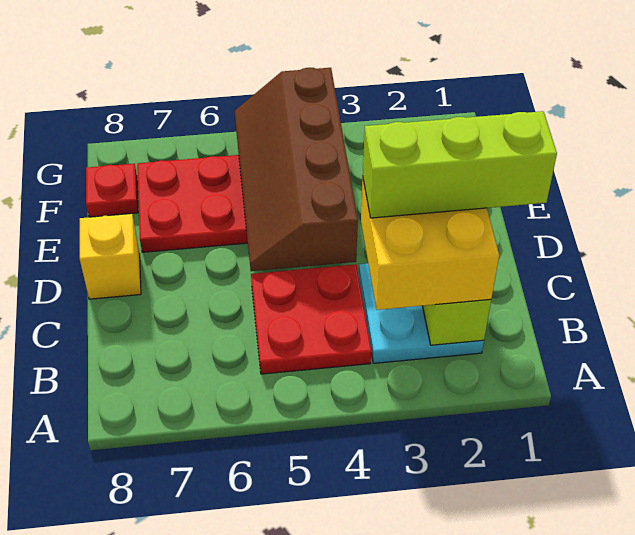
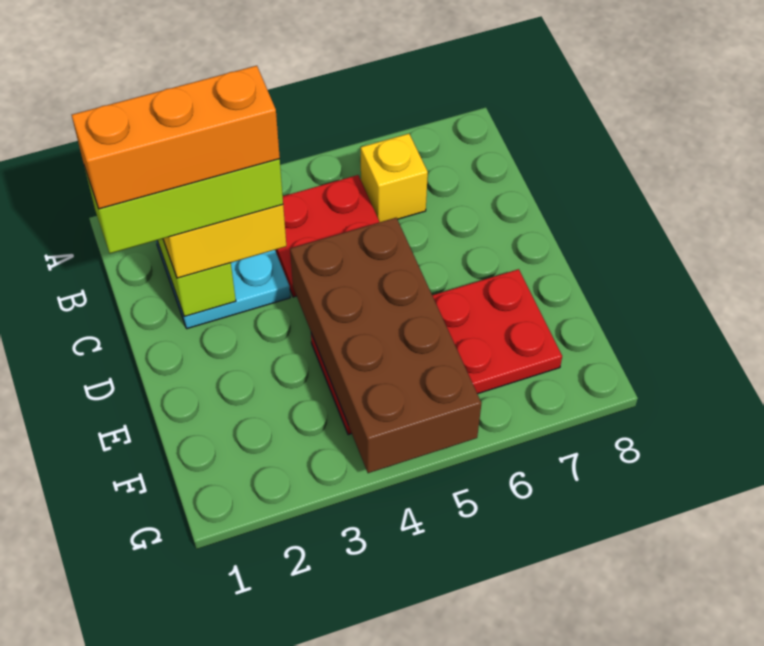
none -> orange 1x3 brick [72,66,280,209]
brown 2x4 slope [235,68,358,271] -> brown 2x4 brick [290,218,482,473]
yellow 1x1 brick [80,214,141,299] -> yellow 1x1 brick moved to [361,134,428,222]
red 1x1 plate [86,164,138,217] -> none

